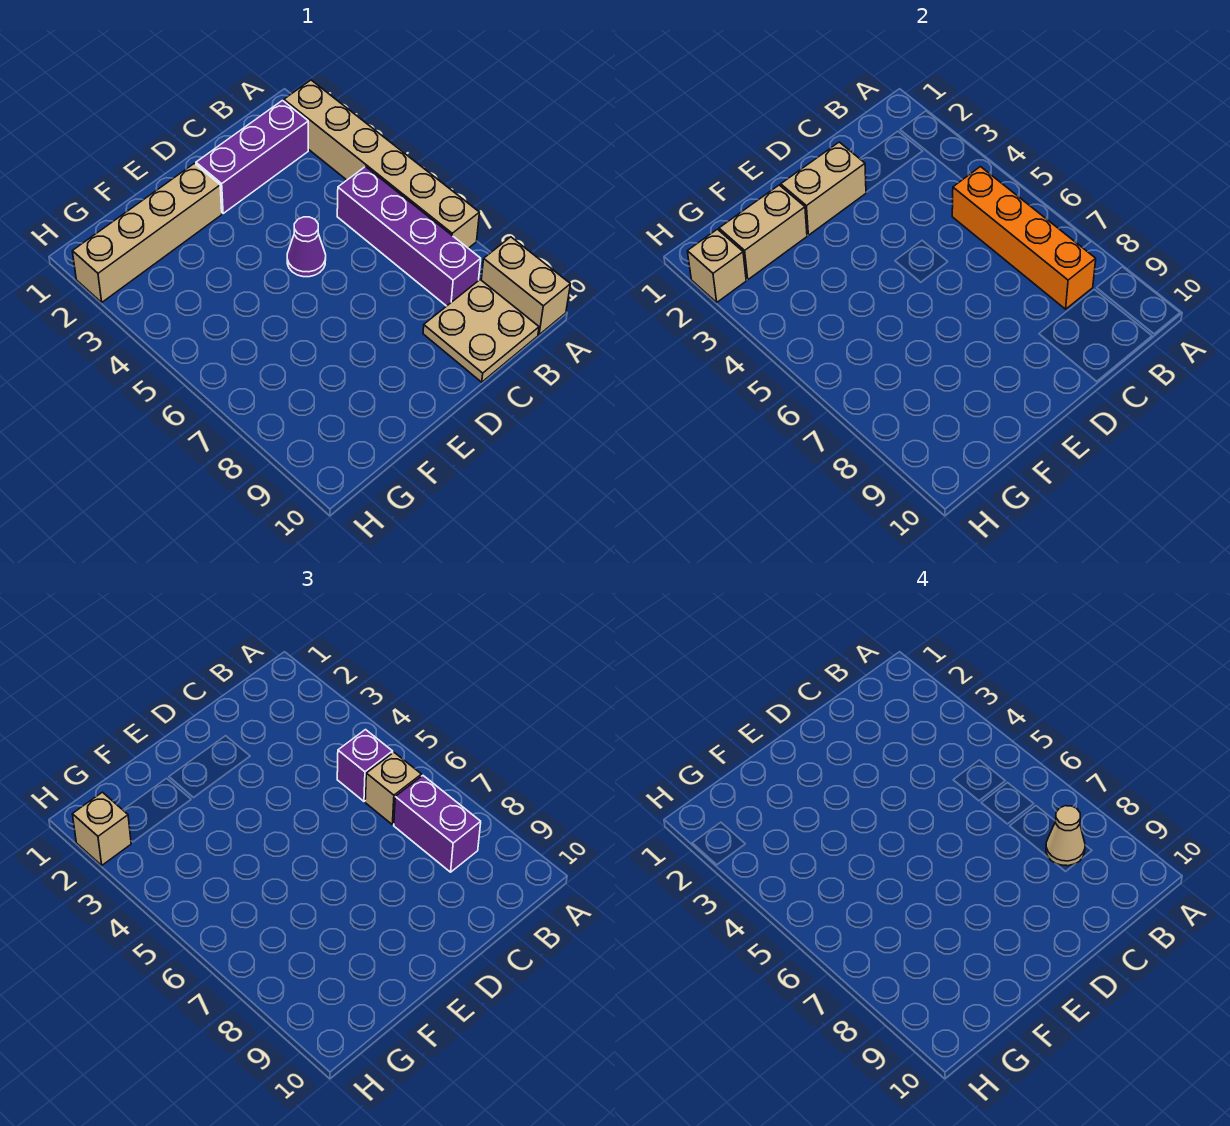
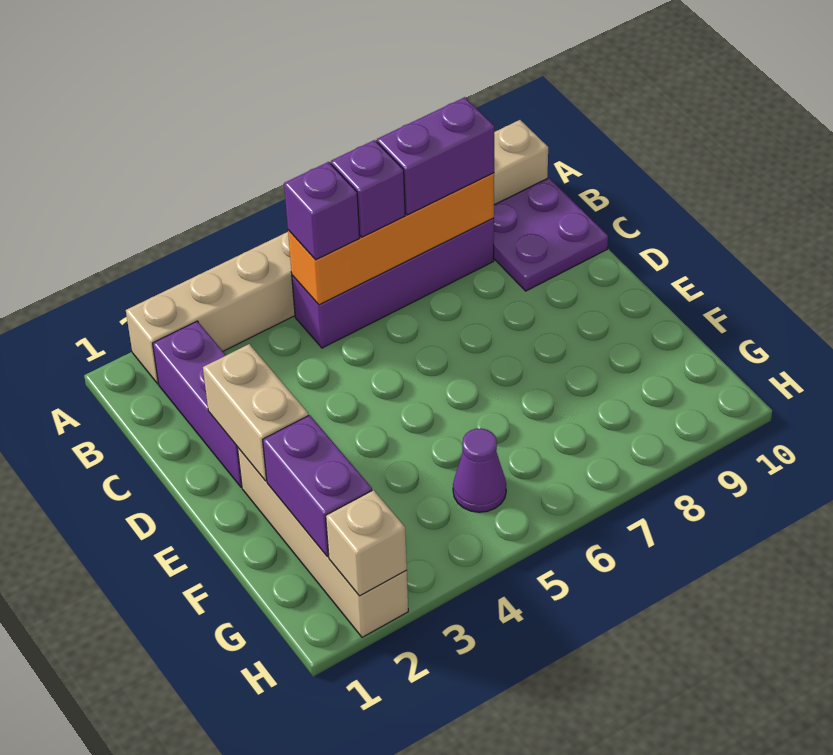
tan 1x1 brick [365,752,422,825] -> purple 1x1 brick [331,140,405,237]
tan 1x1 cone [1046,806,1085,866] -> none
tan 2x2 plate [423,280,539,382] -> purple 2x2 plate [494,178,608,291]
purple 1x1 cone [287,217,326,277] -> purple 1x1 cone moved to [453,428,506,512]
tan 1x2 brick [719,185,807,280] -> purple 1x2 brick [263,415,372,557]
tan 1x1 brick [72,792,131,865] -> none

